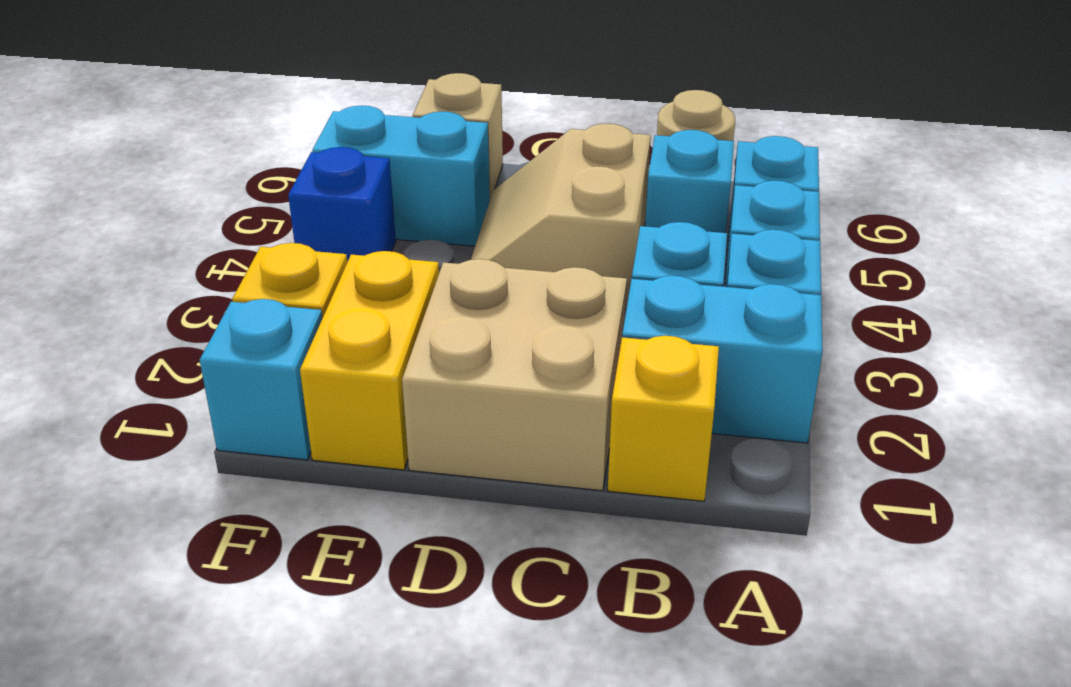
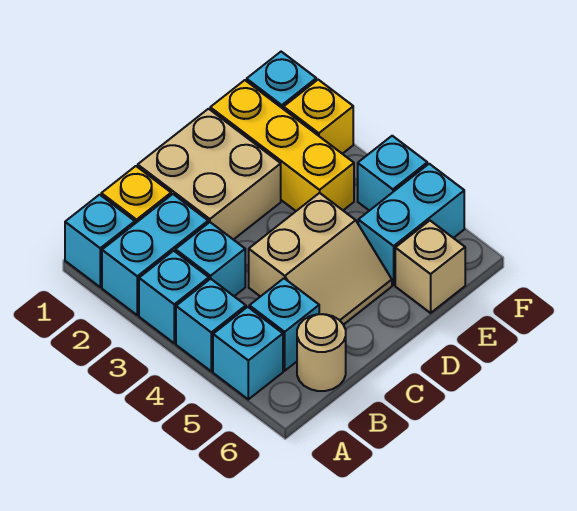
none -> cyan 1x1 brick [65,195,135,287]
tan 2x2 slope [471,124,651,309] -> tan 2x2 slope turned to [249,193,392,325]
yellow 1x2 brick [300,251,439,470] -> yellow 1x3 brick [210,80,354,211]
blue 1x1 brick [288,147,396,262] -> cyan 1x1 brick [358,136,427,211]

